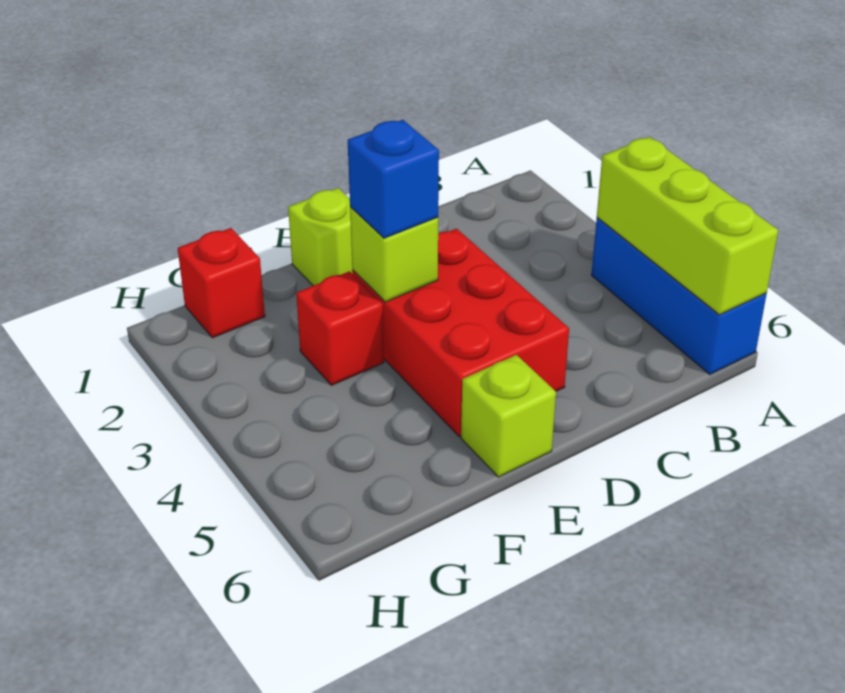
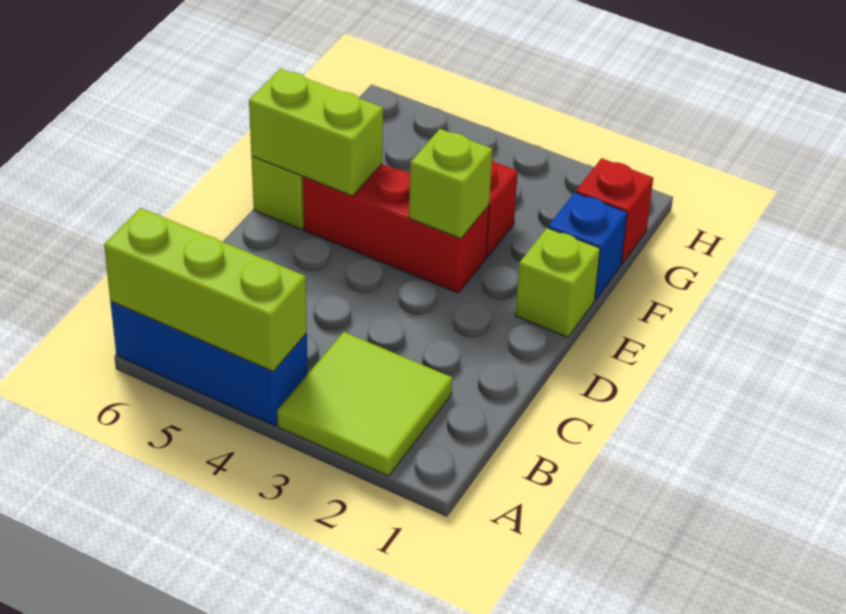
none -> lime 2x2 tile [277,332,452,476]
red 2x3 brick [352,229,569,436] -> red 1x3 brick [303,164,489,293]
blue 1x1 brick [348,120,439,238] -> blue 1x1 brick moved to [548,192,627,300]
none -> lime 1x2 brick [249,69,383,196]

